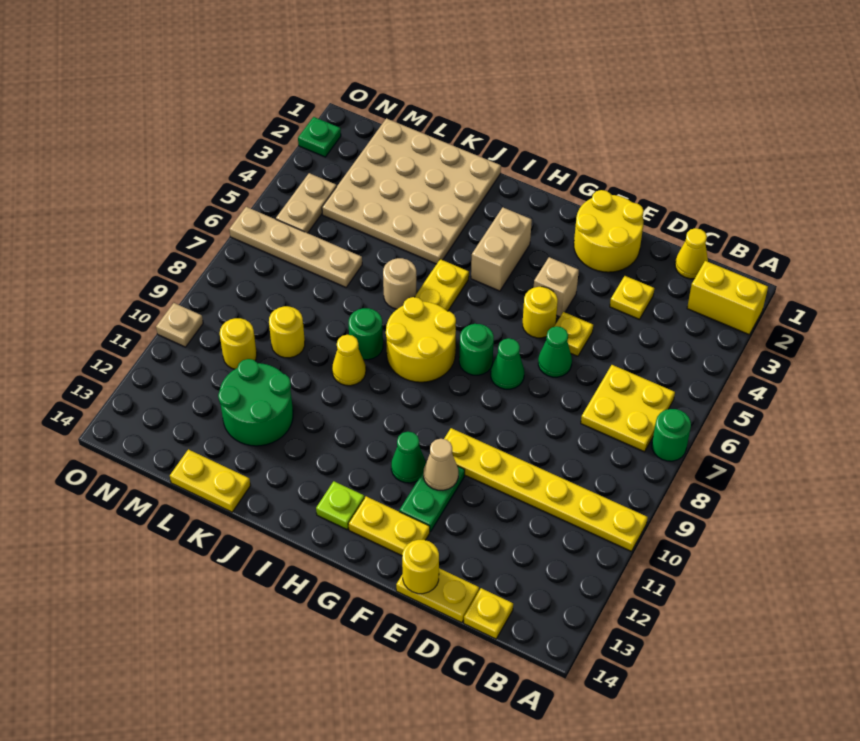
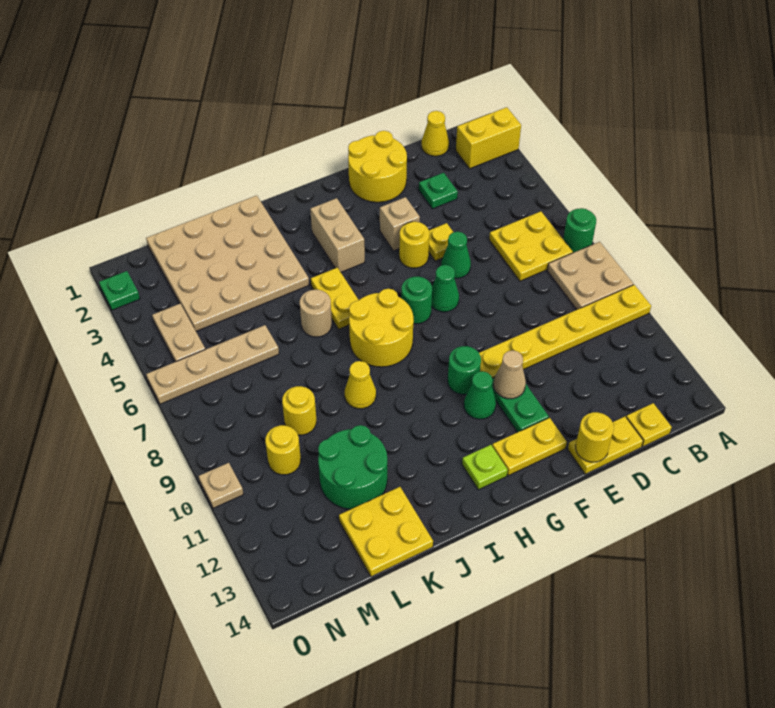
none -> tan 2x2 plate [547,242,633,310]
yellow 1x1 plate [610,276,654,319] -> green 1x1 plate [419,173,458,209]
green 1x1 round brick [349,308,383,360] -> green 1x1 round brick moved to [448,346,481,394]
yellow 1x2 plate [170,449,251,512] -> yellow 2x2 plate [339,487,433,577]

